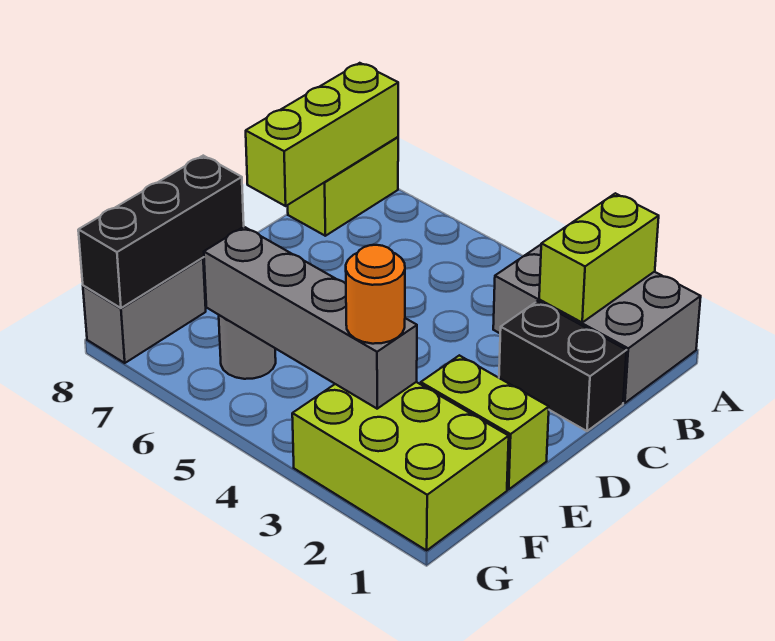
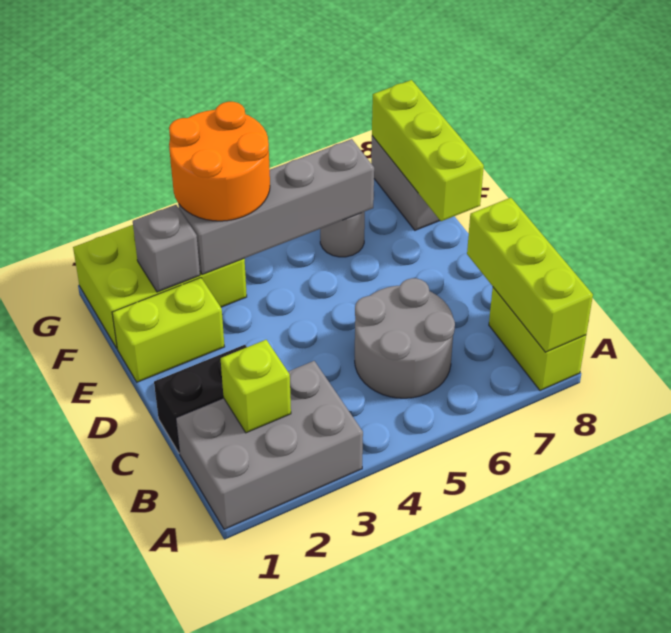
lime 1x2 brick [539,193,659,322] -> lime 1x1 brick [221,340,291,433]
none -> grey 2x2 round brick [355,278,455,398]
black 1x3 brick [78,156,244,308] -> lime 1x3 brick [372,80,484,221]
none -> grey 1x1 brick [133,205,200,292]
orange 1x1 round brick [346,245,405,344] -> orange 2x2 round brick [169,102,270,221]

